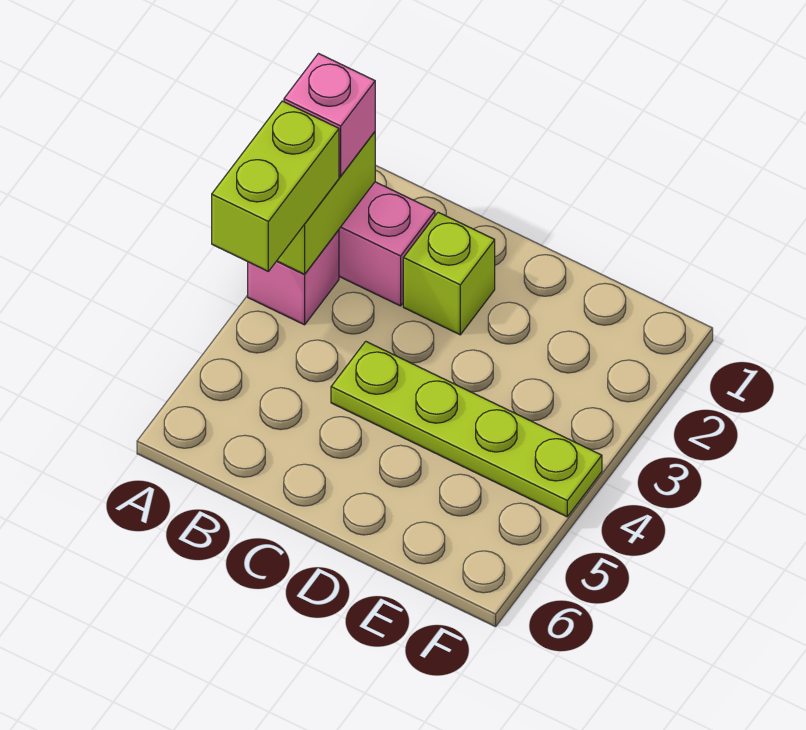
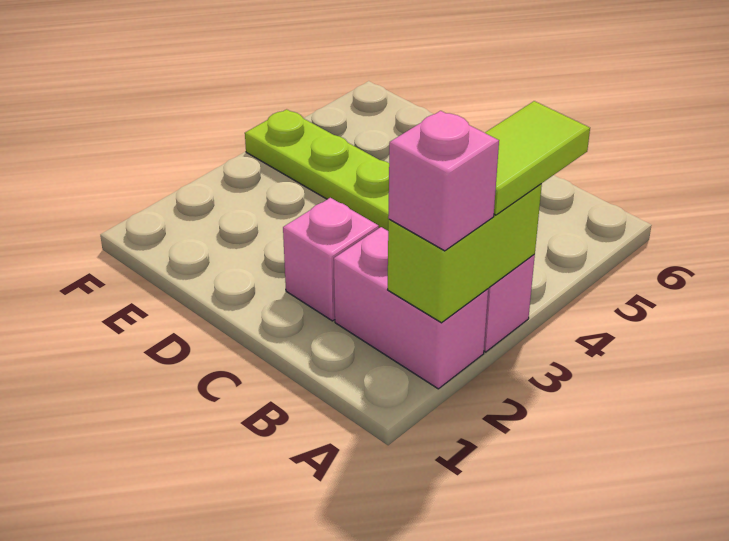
lime 1x2 brick [212,101,339,271] -> lime 1x2 tile [485,101,590,215]
lime 1x1 brick [403,212,495,335] -> pink 1x1 brick [283,198,379,321]

